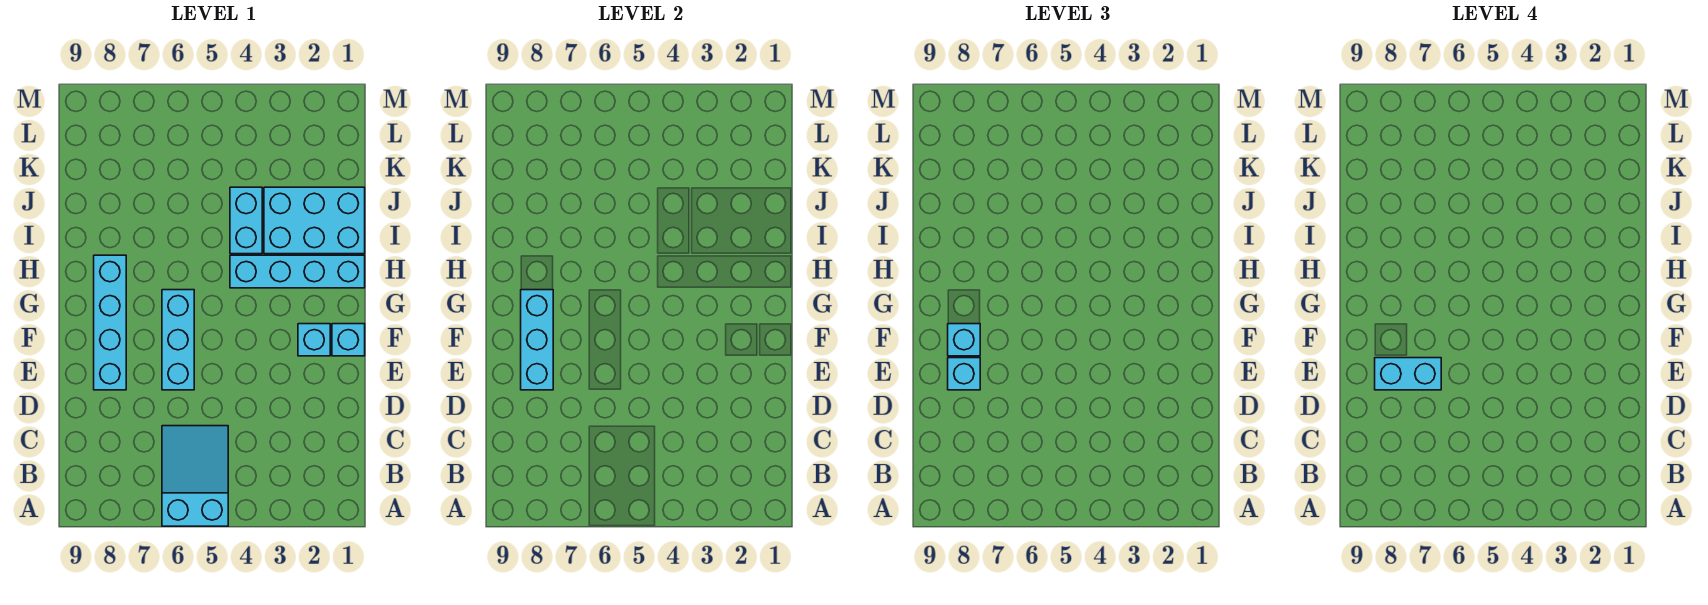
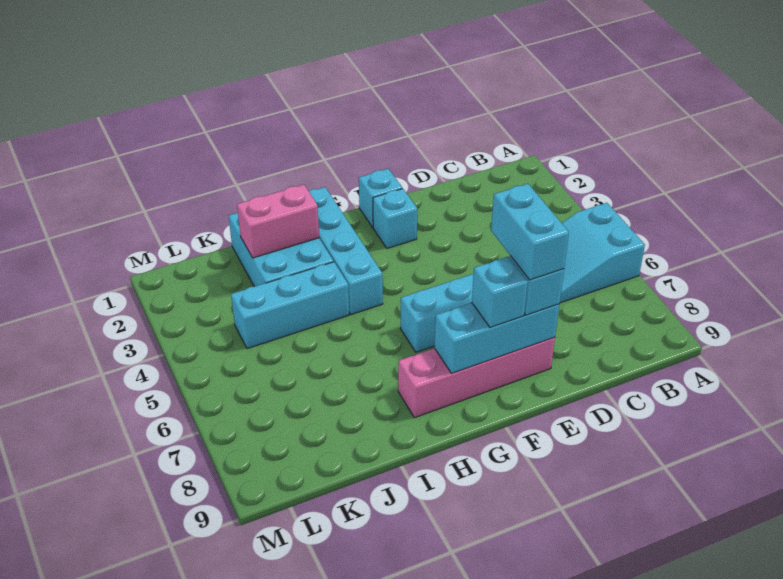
cyan 1x4 brick [94,255,126,390] -> pink 1x4 brick [398,337,555,418]
none -> pink 1x2 brick [237,185,319,258]
cyan 1x2 brick [230,187,262,254] -> cyan 1x3 brick [231,262,349,349]

